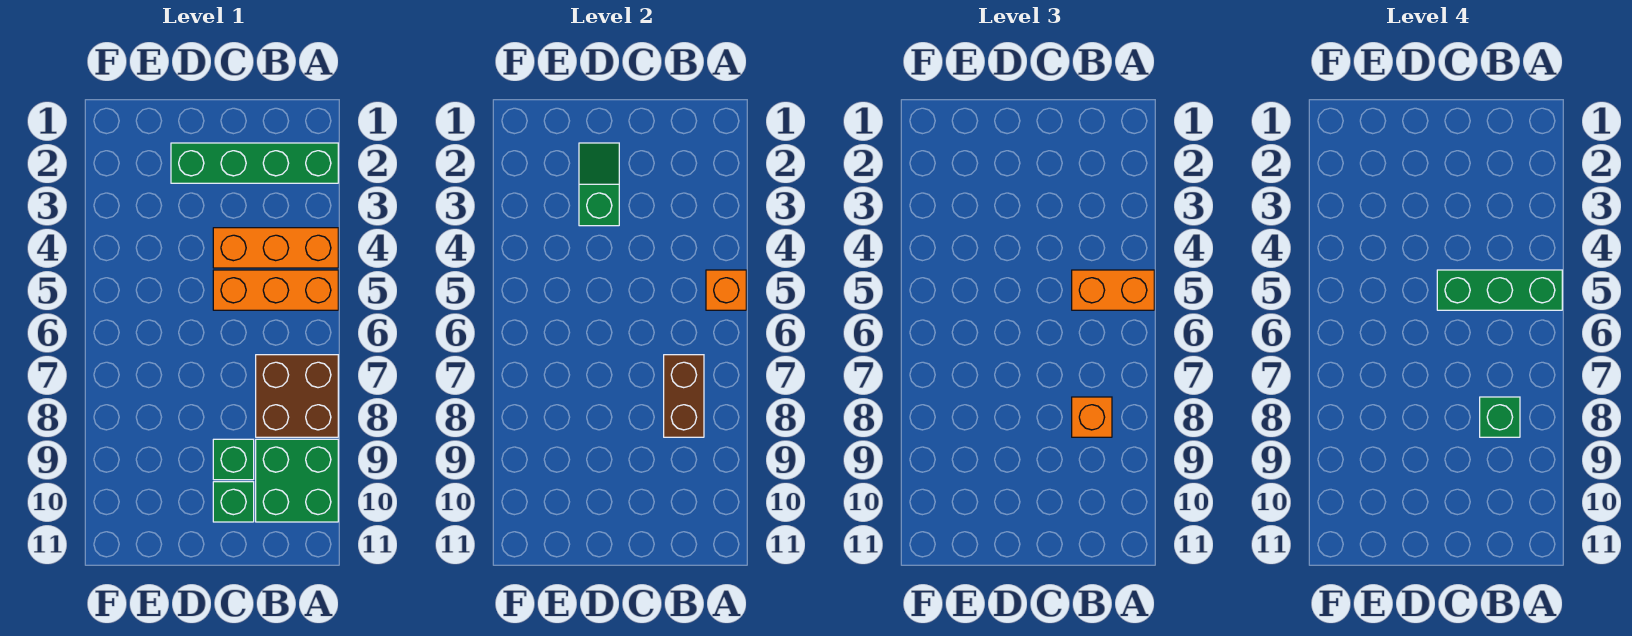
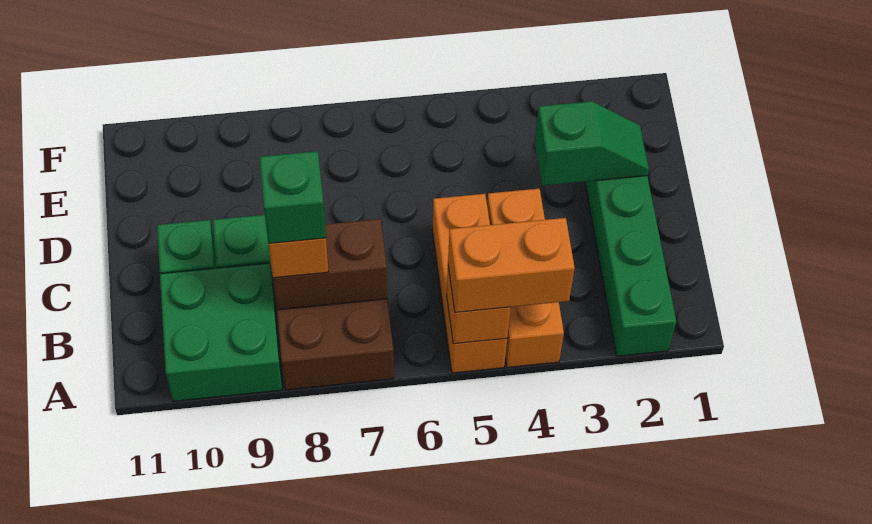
orange 1x2 brick [1072,270,1154,310] -> orange 1x2 brick turned to [448,218,575,312]
green 1x3 brick [1437,270,1562,310] -> none

